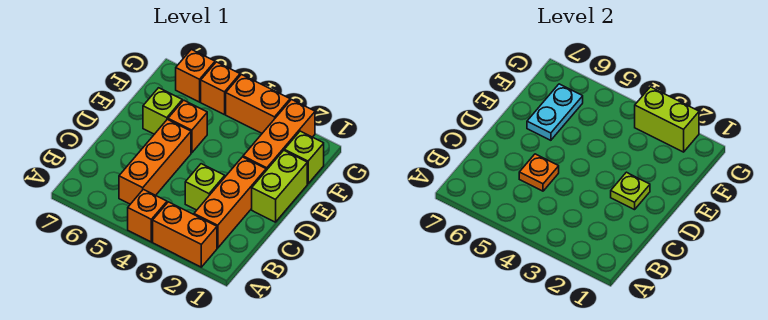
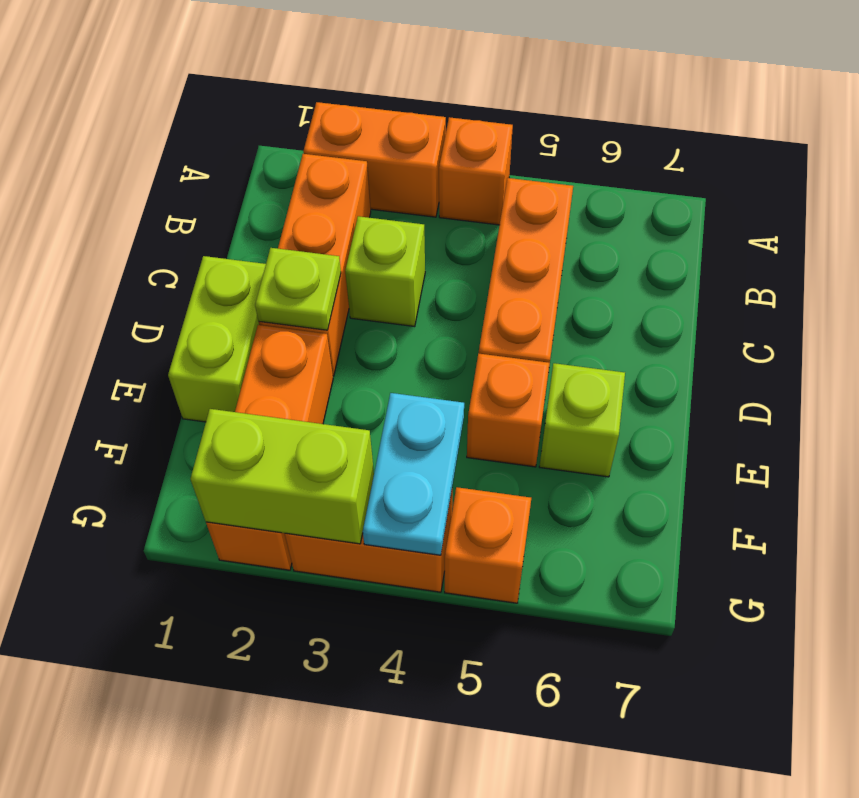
orange 1x1 plate [519,154,559,191] -> none
cyan 1x2 plate [527,84,583,140] -> cyan 1x2 plate moved to [363,393,464,555]
lime 1x1 brick [284,131,324,184] -> none
orange 1x1 brick [176,49,215,102] -> none

